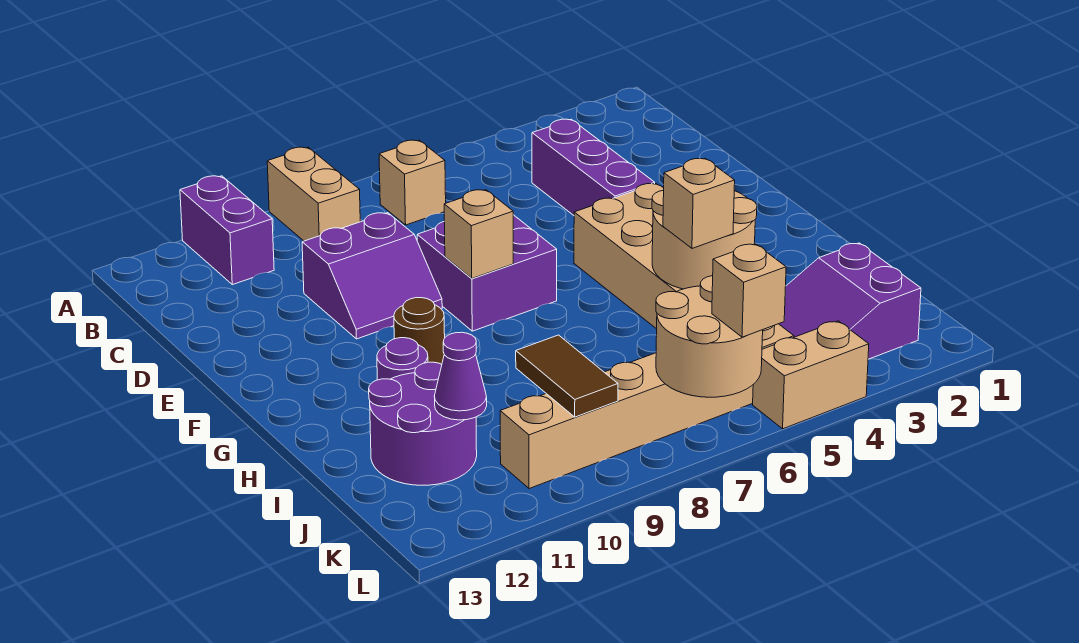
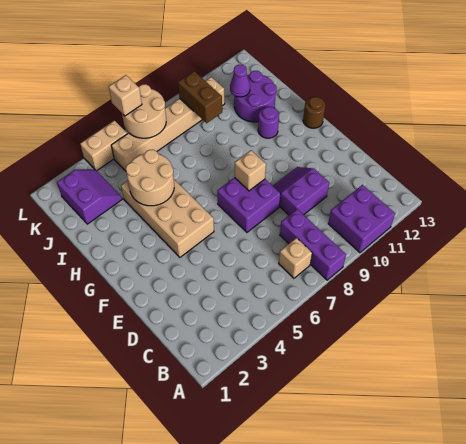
tan 1x2 brick [267,147,360,241] -> none
purple 1x2 brick [180,176,274,285] -> purple 2x2 brick [328,185,395,253]
purple 1x3 brick [532,119,655,215] -> purple 1x3 brick moved to [280,209,346,280]
brown 1x1 round brick [394,298,445,364] -> brown 1x1 round brick moved to [303,97,325,128]
tan 1x1 brick [663,159,735,248] -> none
purple 2x3 slope [779,243,921,359] -> purple 2x2 slope [57,170,122,224]
brown 1x2 tile [516,335,618,417] -> brown 1x2 brick [178,71,222,123]

